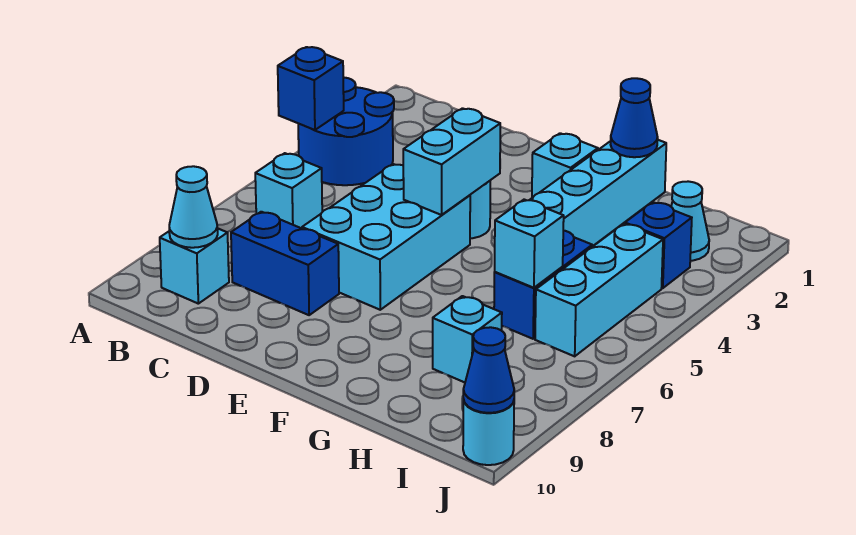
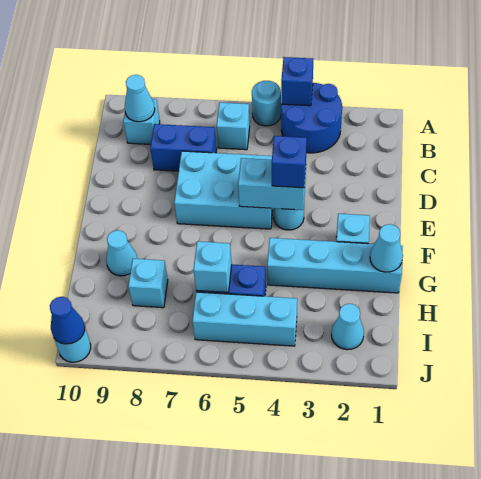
none -> cyan 1x1 round brick [252,81,281,126]
blue 1x2 brick [231,212,339,315] -> blue 1x2 brick turned to [150,124,217,171]
blue 1x1 cone [611,78,658,157] -> cyan 1x1 cone [370,224,403,272]
none -> cyan 1x1 cone [106,230,137,276]
blue 1x1 brick [625,202,692,288] -> blue 1x1 brick moved to [272,136,307,188]

